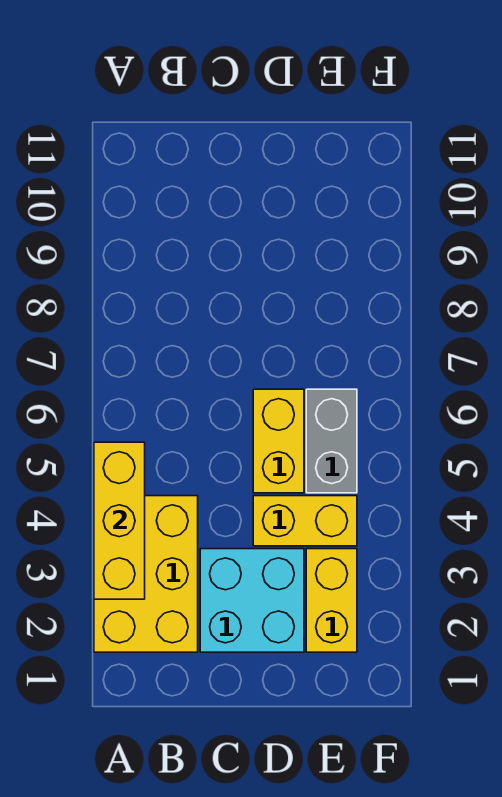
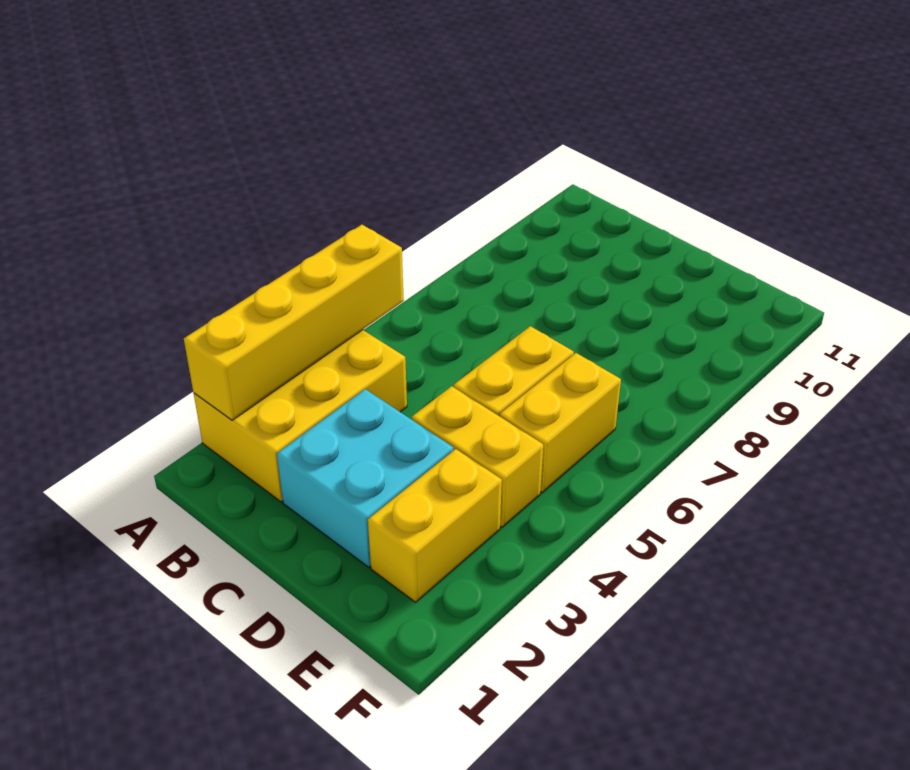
yellow 1x3 brick [94,442,145,599] -> yellow 1x4 brick [184,225,404,420]
grey 1x2 brick [306,389,357,493] -> yellow 1x2 brick [500,353,621,493]

